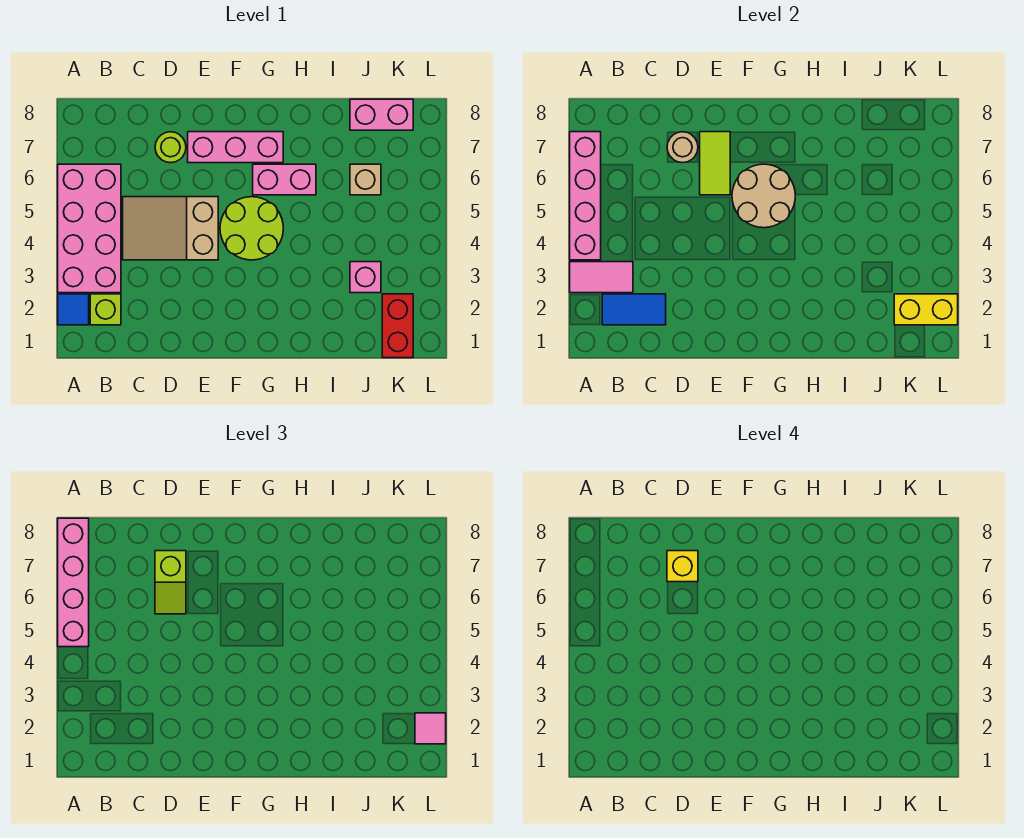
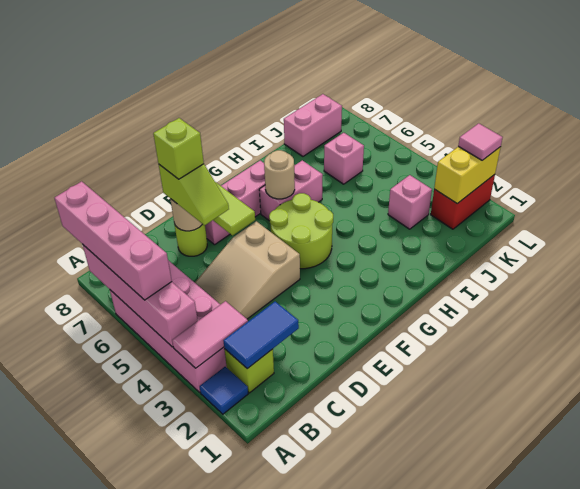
yellow 1x1 brick [667,551,698,582] -> lime 1x1 brick [153,118,204,179]
tan 2x2 round brick [732,164,795,228] -> tan 1x1 round brick [264,150,295,199]
tan 1x1 brick [350,164,381,195] -> pink 1x1 brick [324,133,364,184]
red 1x2 brick [382,294,413,358] -> red 1x2 brick turned to [431,175,495,229]

